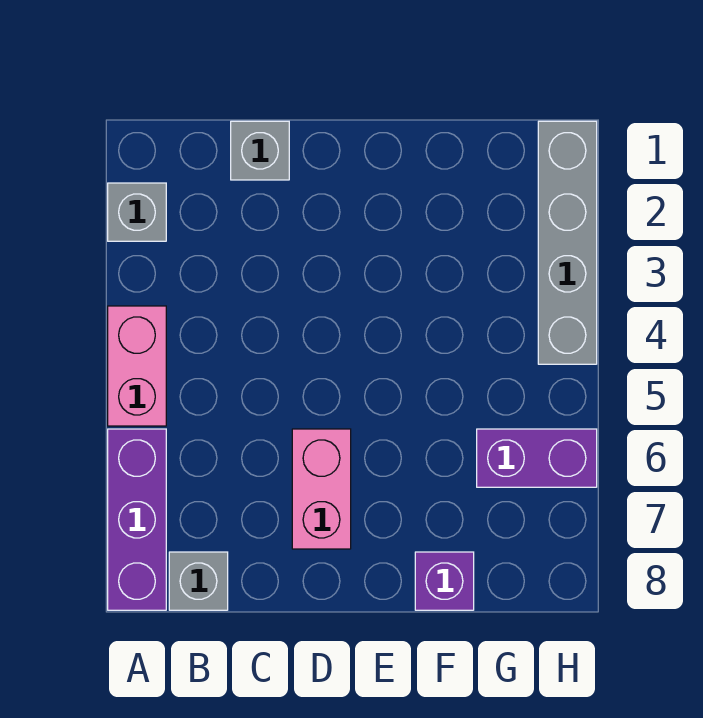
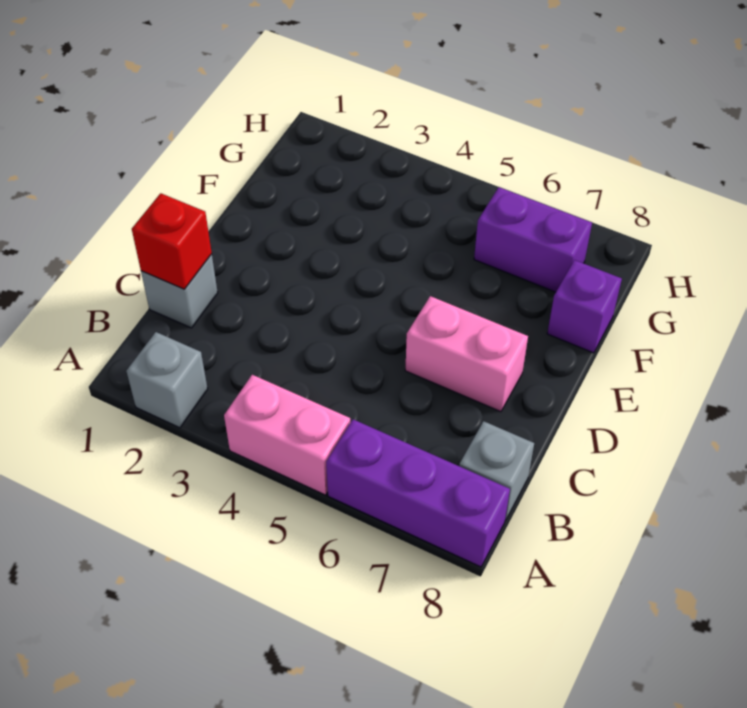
none -> red 1x1 brick [132,193,212,289]
purple 1x2 brick [477,429,597,487] -> purple 1x2 brick turned to [474,187,592,292]
grey 1x4 brick [538,121,597,364] -> none

